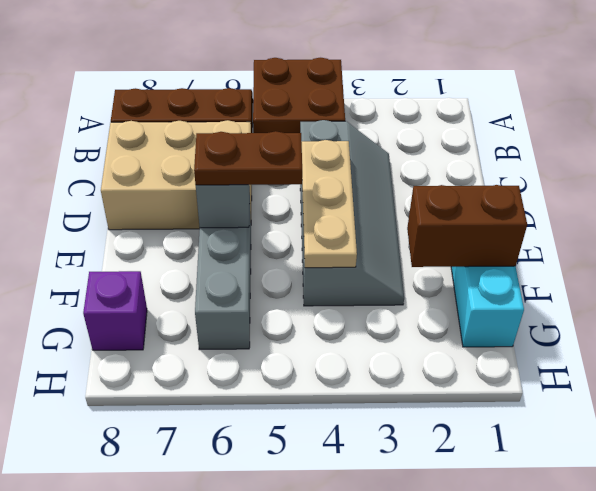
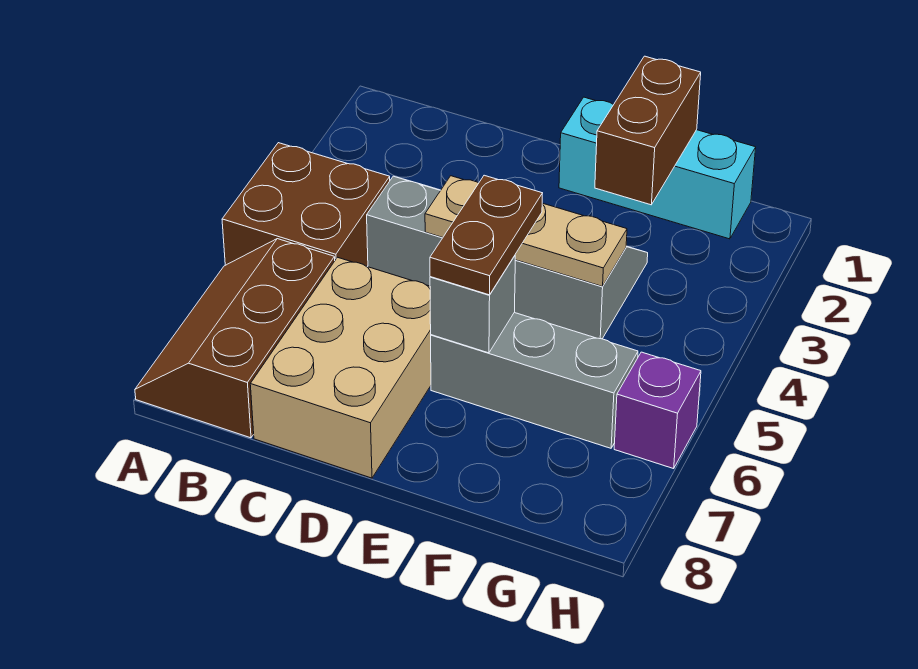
purple 1x1 brick [83,271,147,350] -> purple 1x1 brick moved to [614,352,701,469]

